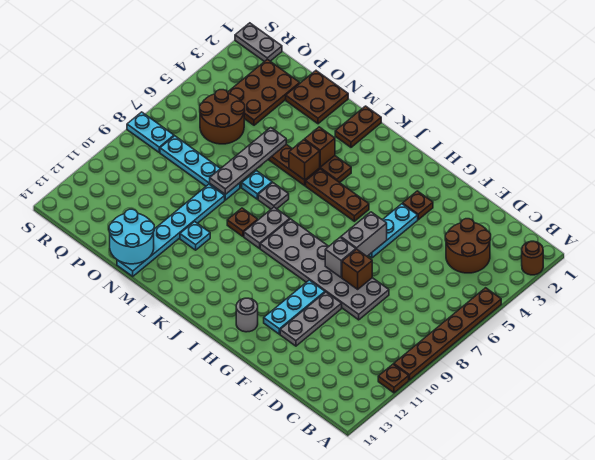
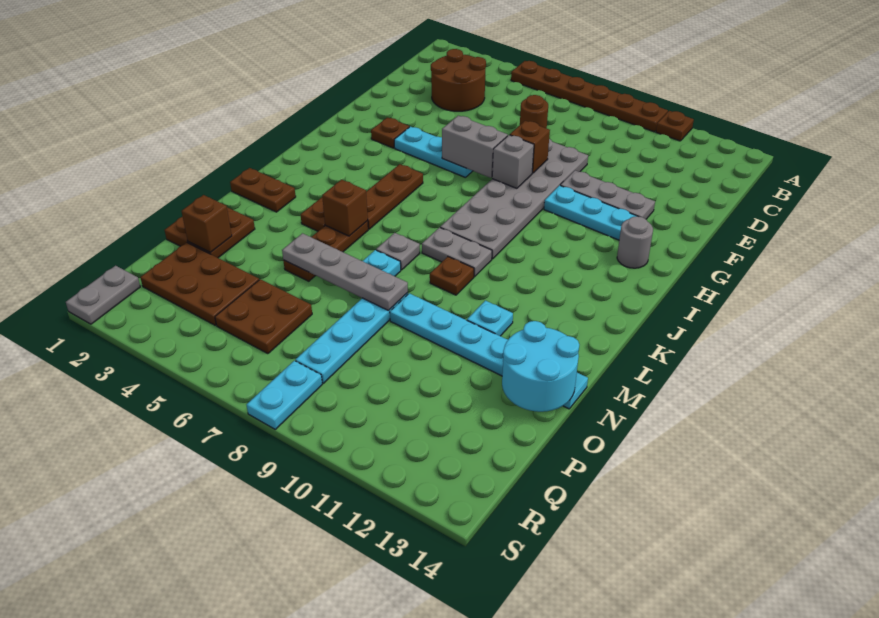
brown 1x1 round brick [522,241,543,275] -> brown 1x1 round brick moved to [520,95,548,128]
brown 1x1 brick [305,127,335,167] -> brown 1x1 brick moved to [182,195,232,252]
brown 2x2 round brick [200,90,245,144] -> brown 2x2 plate [215,279,312,354]

